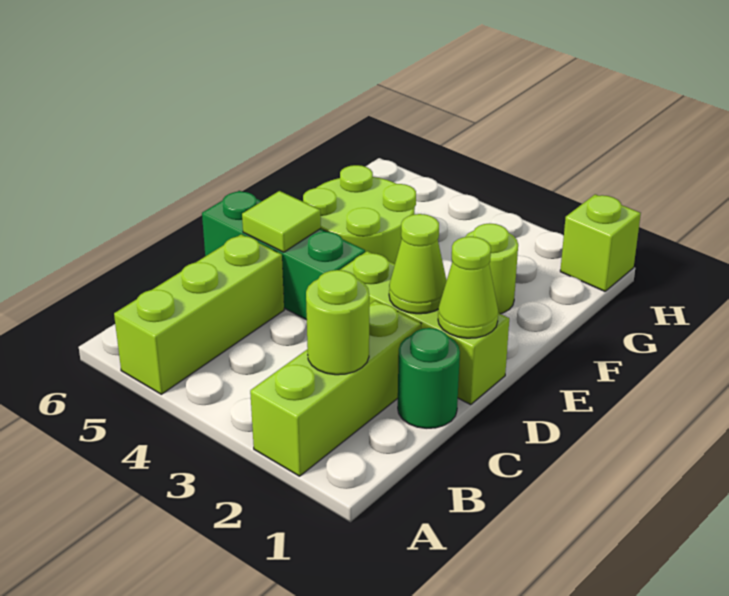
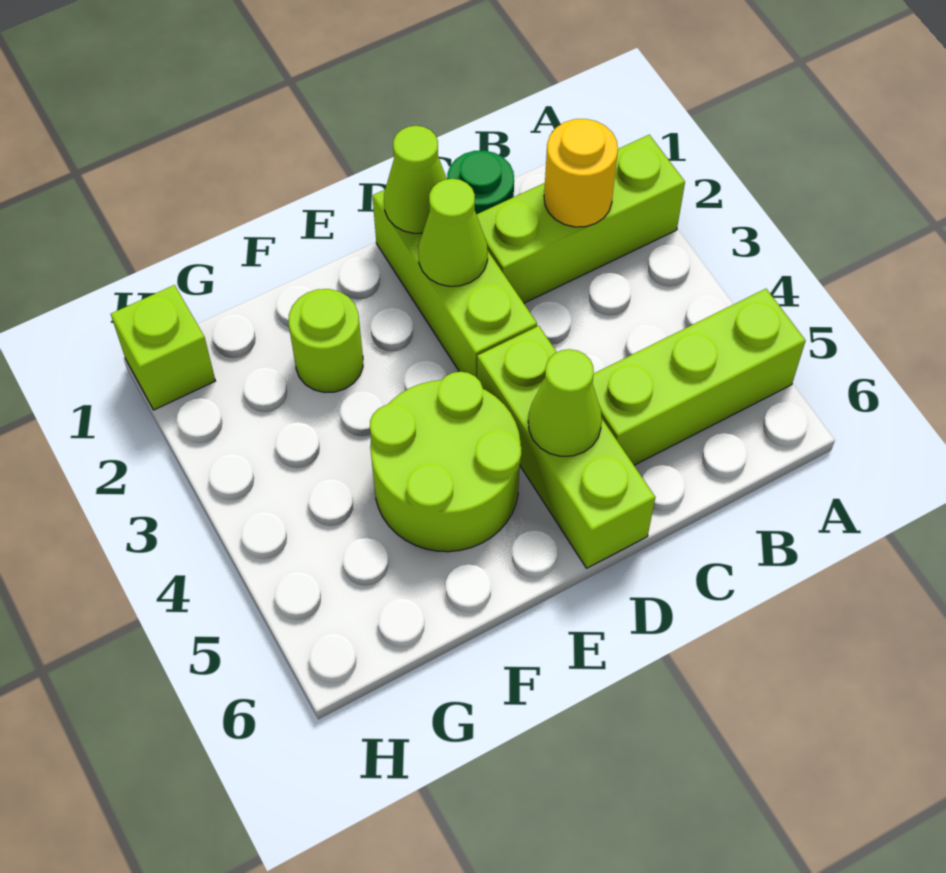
lime 1x1 round brick [306,270,369,375] -> yellow 1x1 round brick [544,119,618,227]
green 1x3 brick [202,191,365,320] -> lime 1x3 brick [477,326,655,568]
lime 1x1 tile [242,191,321,252] -> lime 1x1 cone [528,349,602,456]

